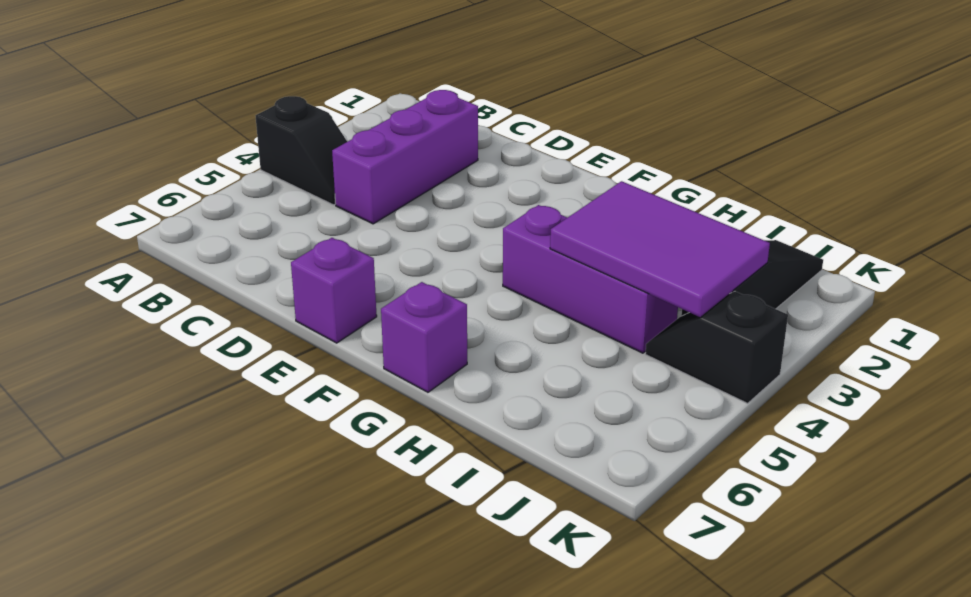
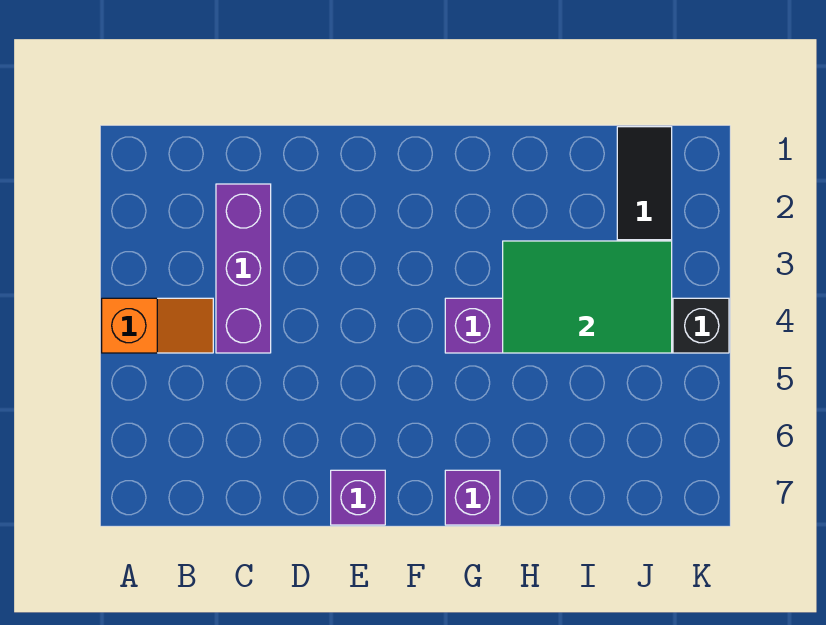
black 1x2 slope [256,96,347,205] -> orange 1x2 slope [102,298,213,353]
purple 2x3 tile [550,181,770,317] -> green 2x3 tile [503,241,672,353]

